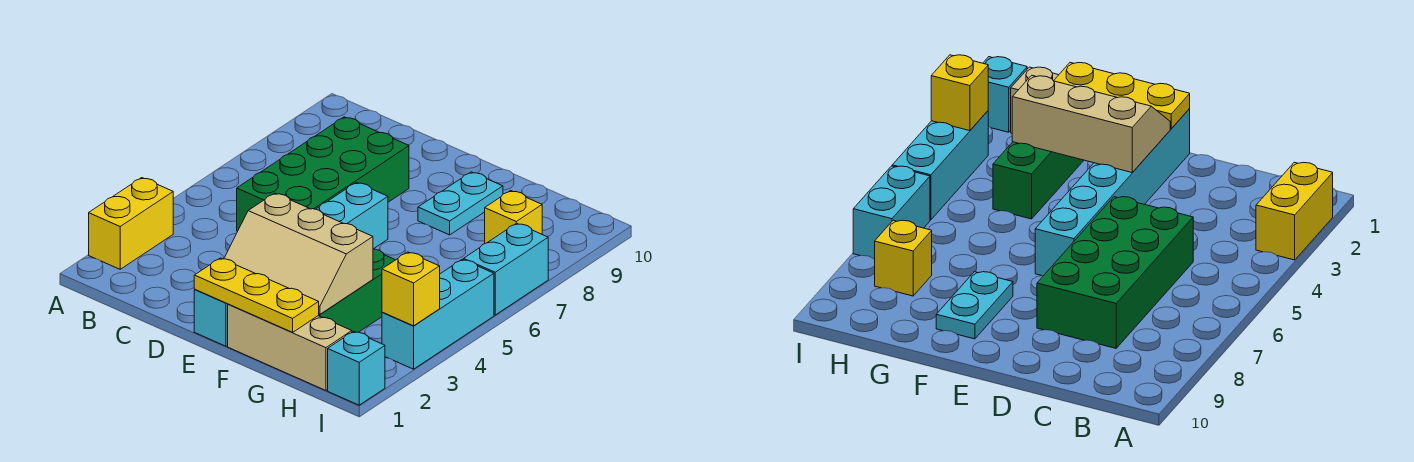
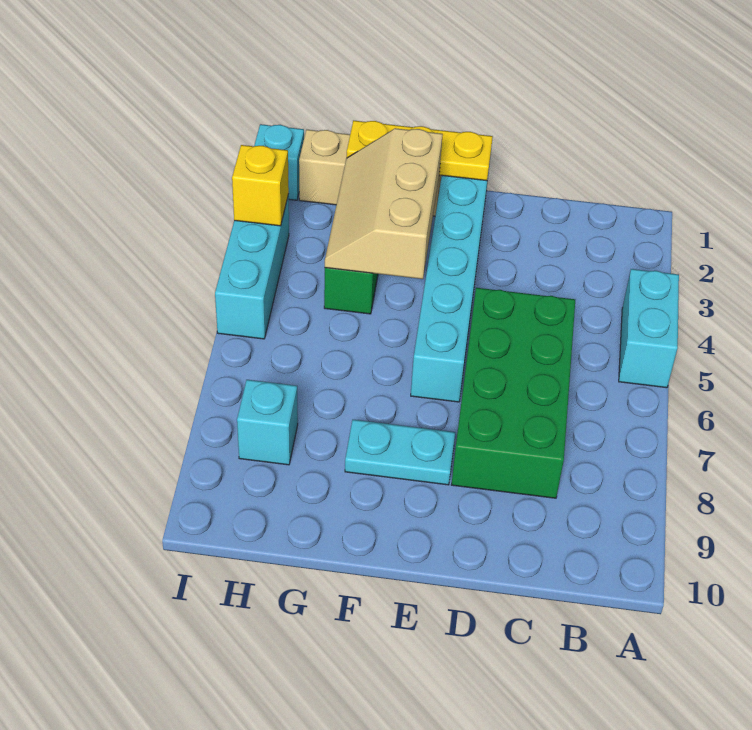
yellow 1x2 brick [89,178,173,269] -> none
tan 2x3 slope [224,193,373,314] -> tan 2x3 slope turned to [325,128,443,279]
cyan 1x2 plate [418,172,503,235] -> cyan 1x2 plate turned to [345,420,455,485]
yellow 1x1 brick [485,191,542,243] -> cyan 1x1 brick [237,380,298,465]
cyan 1x2 brick [464,223,548,315] -> cyan 1x2 brick moved to [619,269,679,388]

